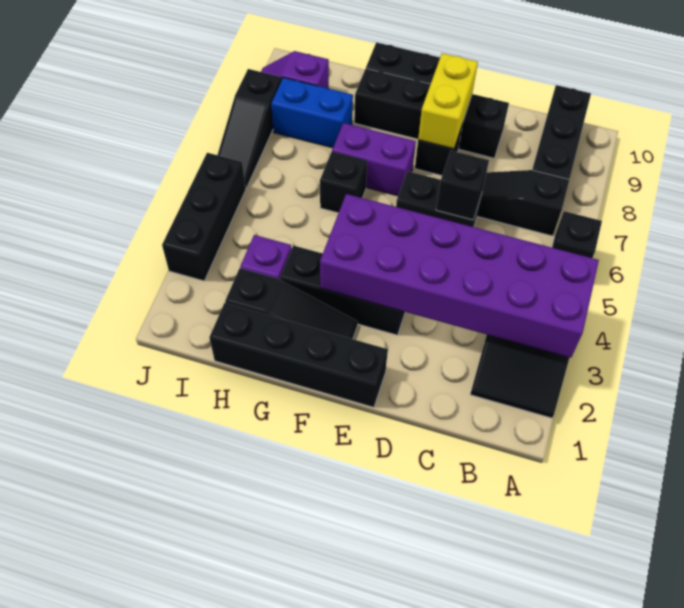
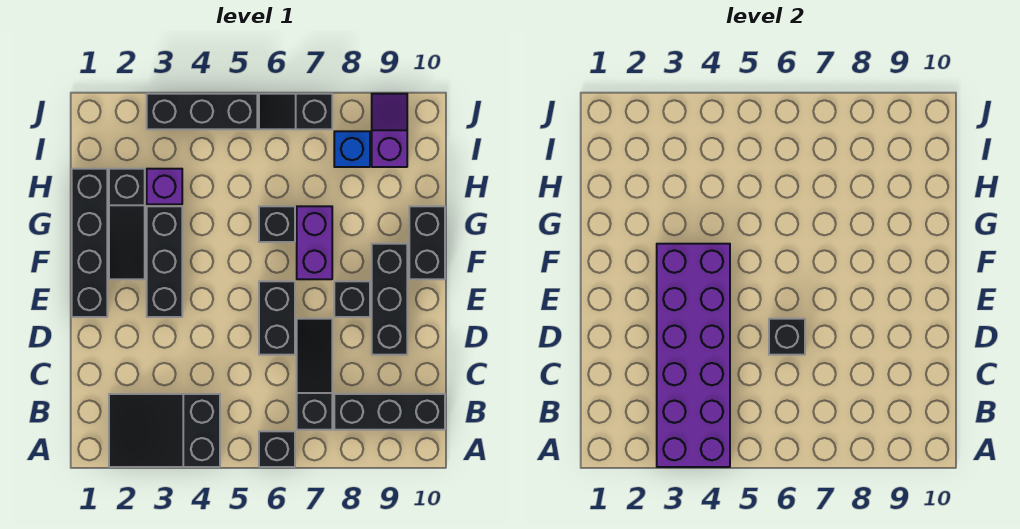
black 1x4 brick [354,68,509,158] -> black 1x3 brick [372,244,407,355]
yellow 1x2 brick [418,53,478,149] -> none
blue 1x2 brick [271,78,353,148] -> blue 1x1 brick [334,131,370,167]
black 1x3 slope [218,69,282,188] -> black 1x2 slope [259,94,332,129]

